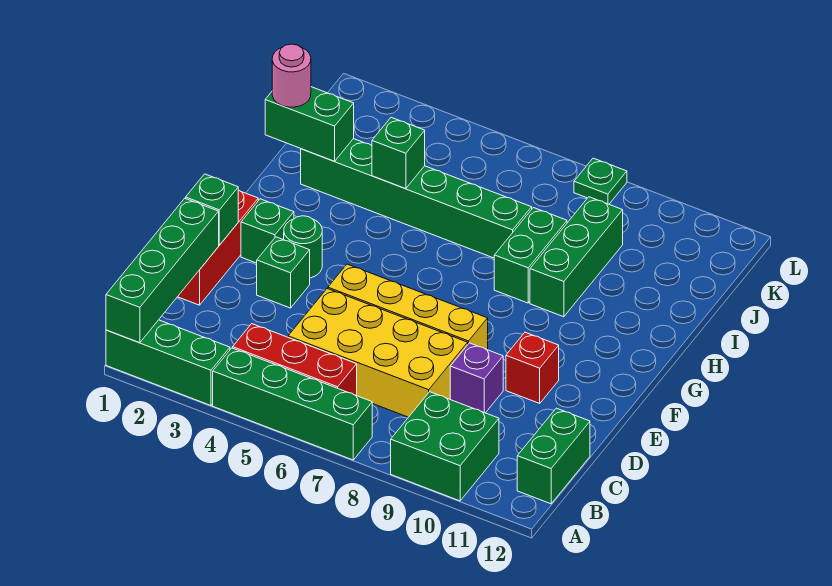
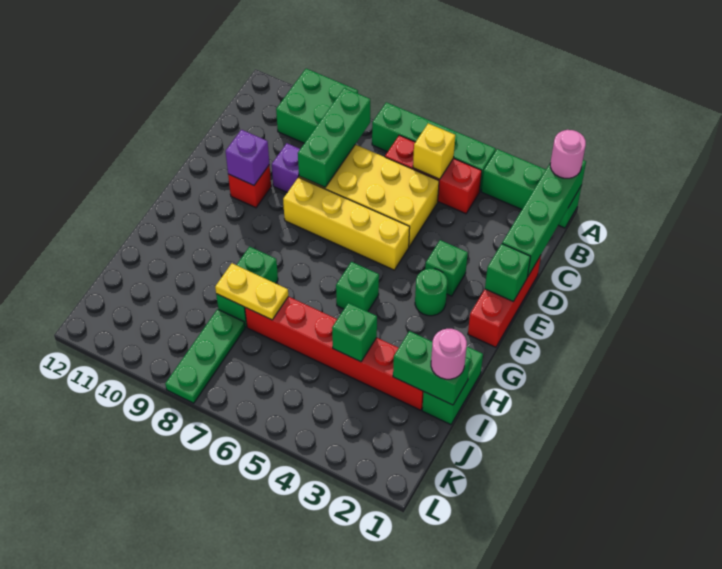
none -> pink 1x1 round brick [550,130,586,178]
none -> yellow 1x1 brick [413,123,455,179]
green 1x2 brick [517,408,590,504] -> green 1x2 brick moved to [422,347,483,425]
none -> purple 1x1 brick [226,130,269,185]
green 1x1 brick [241,199,294,263] -> green 1x1 brick moved to [336,262,379,312]
green 1x3 brick [530,197,623,317] -> green 1x3 brick moved to [298,88,370,187]
green 1x6 brick [301,139,532,258] -> red 1x6 brick [245,296,424,410]
none -> yellow 1x2 plate [215,263,288,320]
green 1x1 plate [574,158,627,204] -> green 1x3 plate [165,309,245,403]

